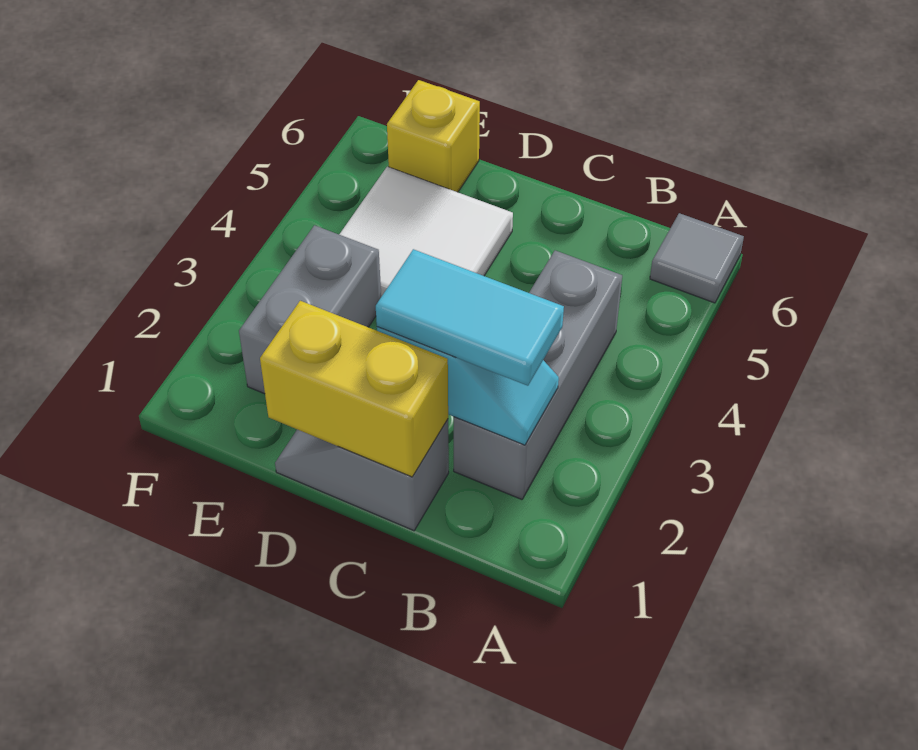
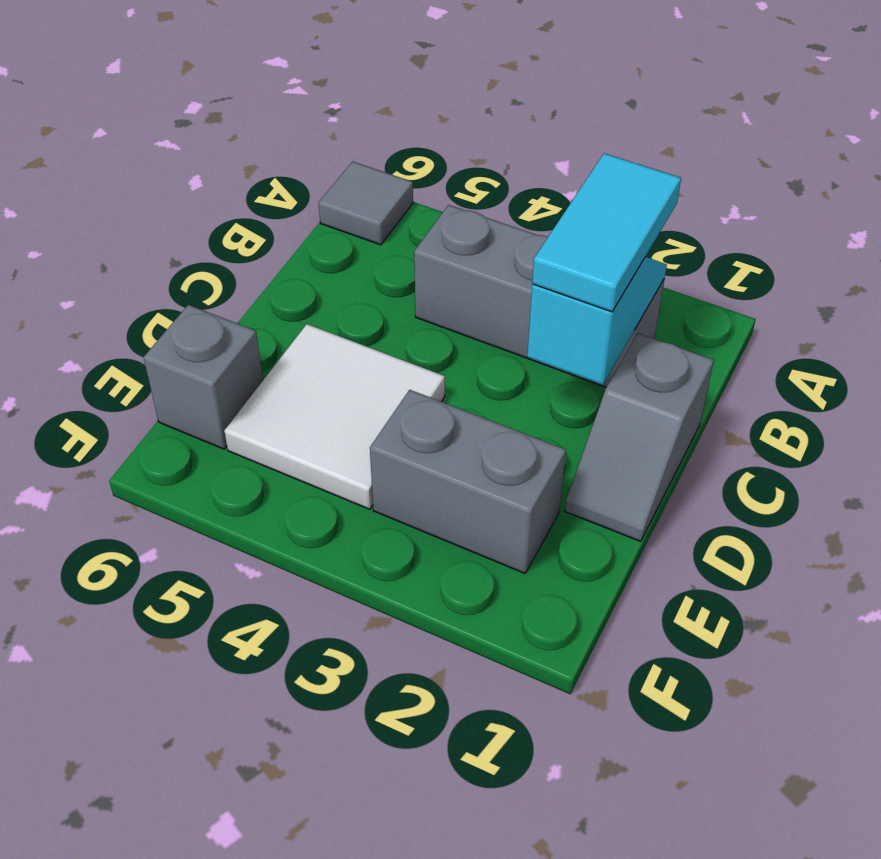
yellow 1x2 brick [260,301,448,477] -> none
yellow 1x1 brick [387,80,480,192] -> grey 1x1 brick [144,305,263,449]

